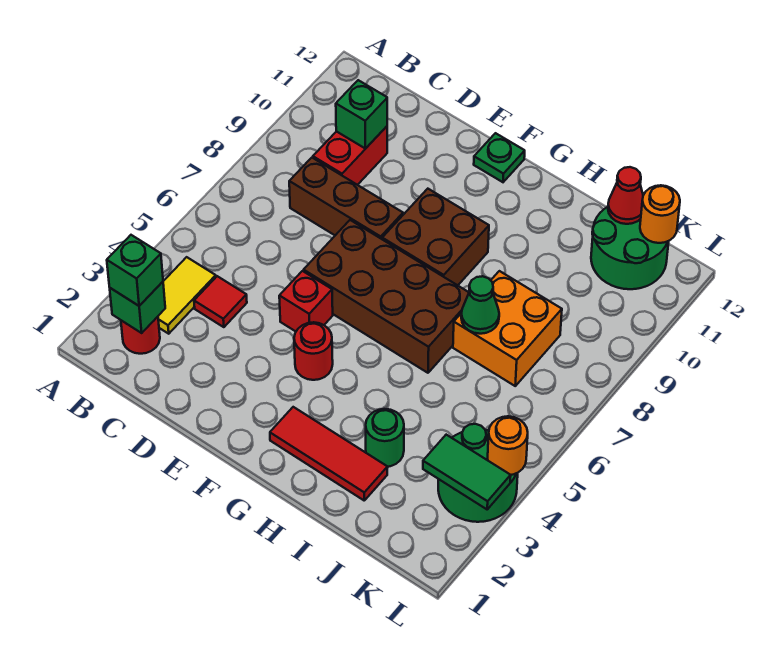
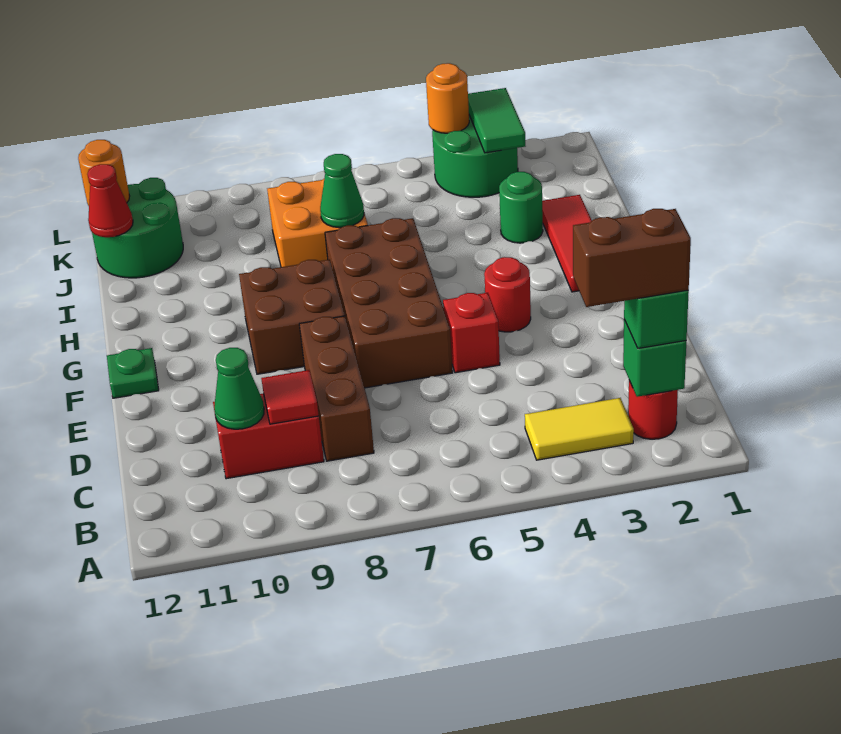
none -> brown 1x2 brick [573,209,691,307]
red 1x1 tile [194,276,247,327] -> red 1x1 tile moved to [261,370,319,424]
green 1x1 brick [336,80,387,149] -> green 1x1 cone [214,348,264,429]

